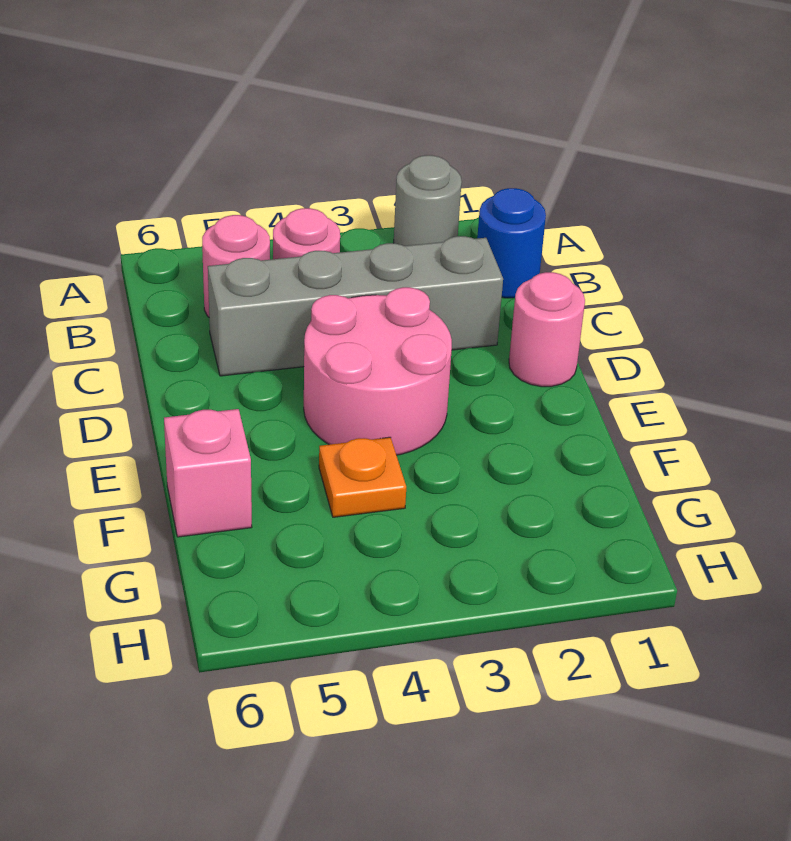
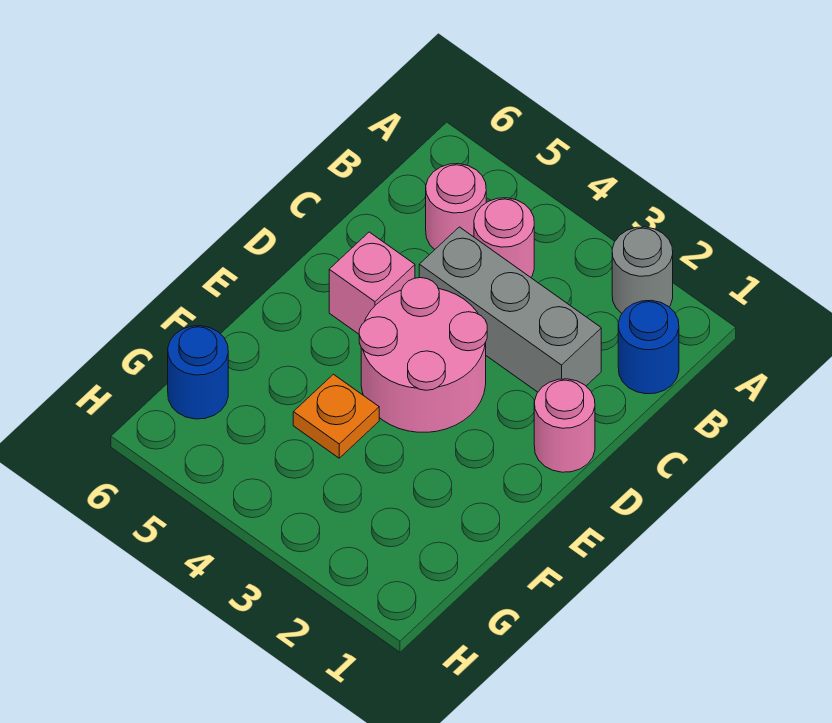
grey 1x4 brick [208,236,503,376] -> grey 1x3 brick [419,227,601,392]
pink 1x1 brick [164,409,252,537] -> pink 1x1 brick moved to [329,232,415,334]
none -> blue 1x1 round brick [168,326,228,419]

